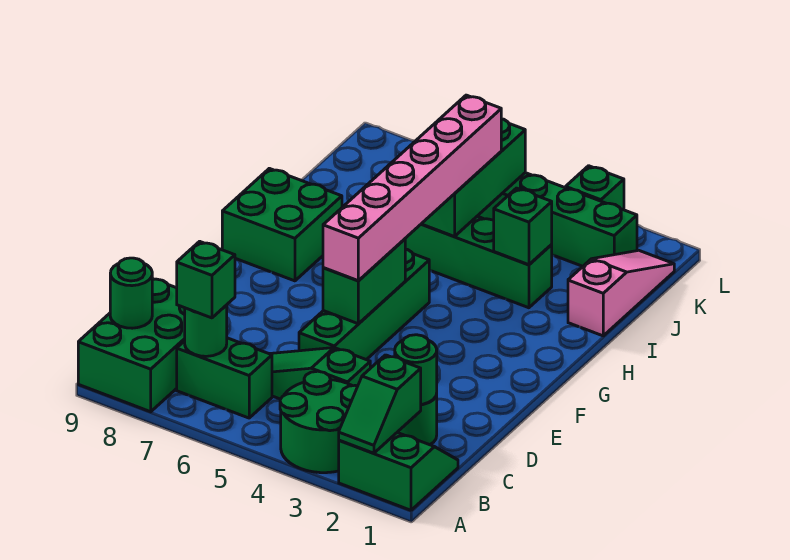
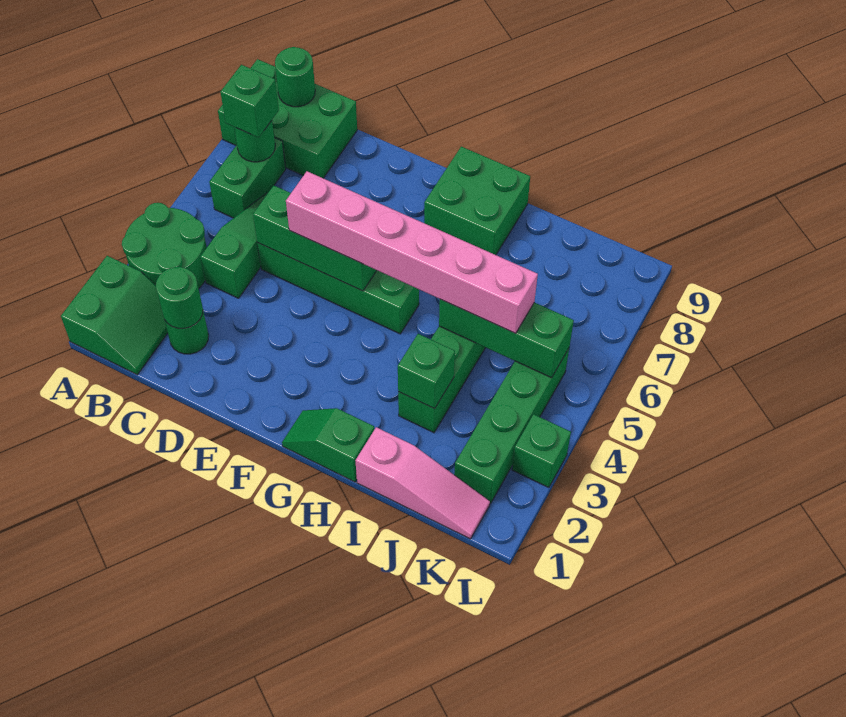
green 1x2 slope [339,355,421,453] -> green 1x2 slope moved to [282,408,374,482]
green 1x2 brick [323,239,405,324] -> green 1x3 brick [253,186,377,291]

